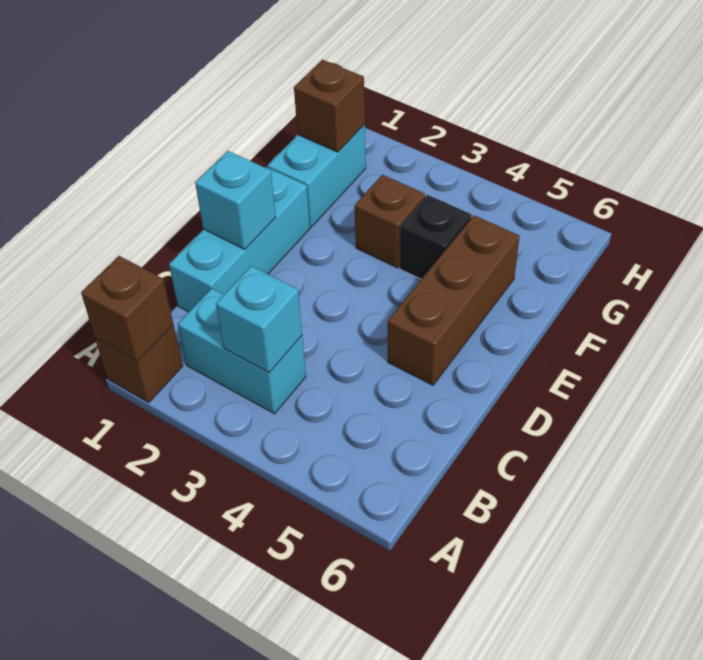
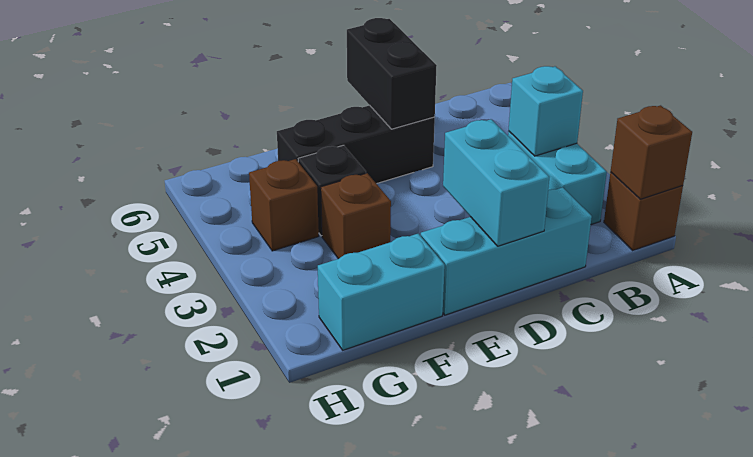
cyan 1x1 brick [195,151,276,249] -> cyan 1x2 brick [443,119,549,246]
brown 1x3 brick [388,215,520,385] -> black 1x3 brick [277,105,435,184]
none -> black 1x2 brick [347,18,437,129]
brown 1x1 brick [294,60,365,152] -> brown 1x1 brick moved to [249,159,319,251]

